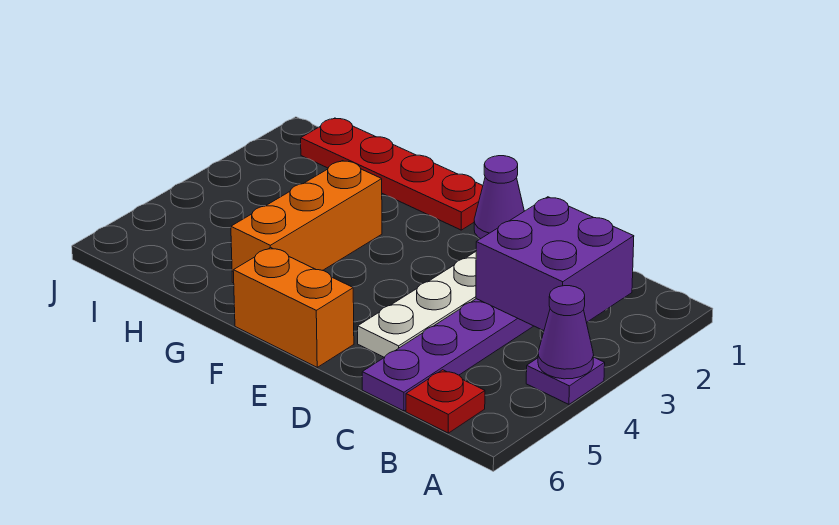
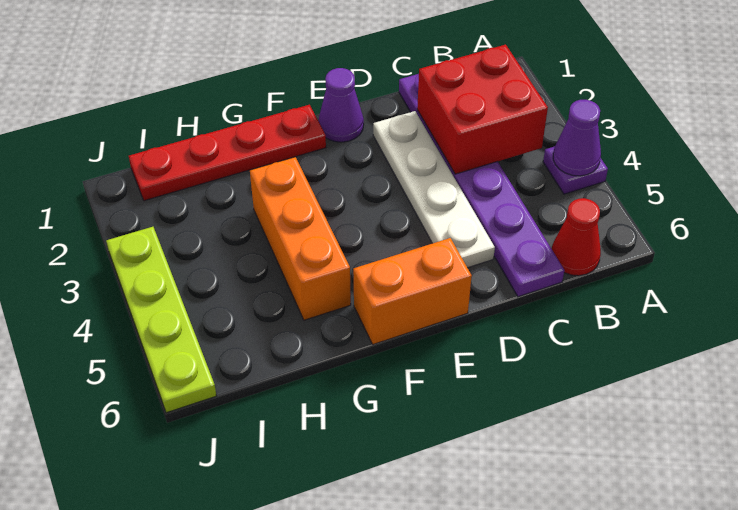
purple 2x2 brick [476,197,634,331] -> red 2x2 brick [417,45,548,174]
red 1x1 plate [406,370,485,433] -> red 1x1 cone [552,198,601,276]
none -> lime 1x4 plate [106,227,216,413]

